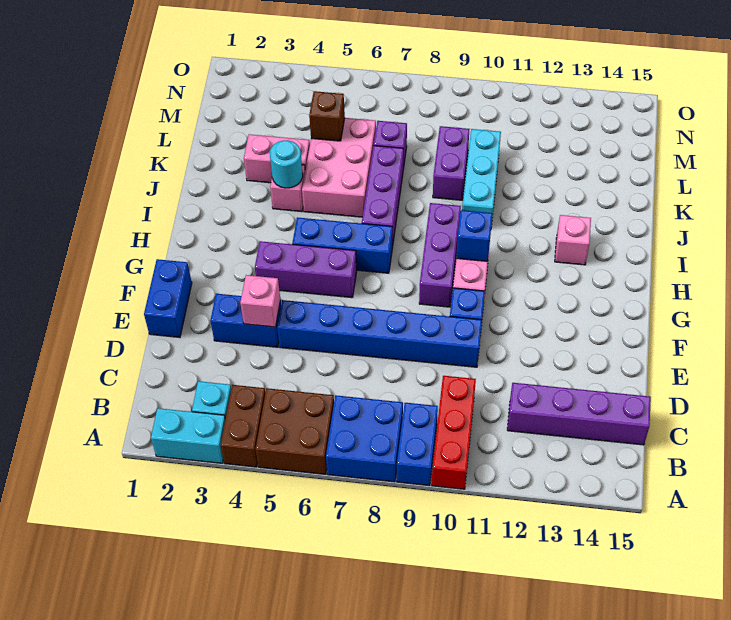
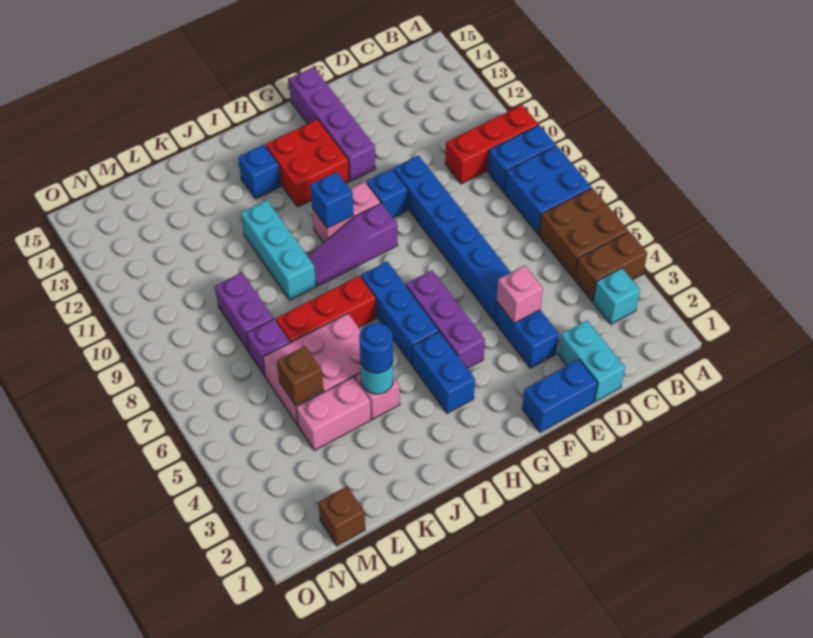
cyan 1x2 brick [151,408,225,463] -> cyan 1x2 brick moved to [558,320,625,402]
purple 1x4 brick [507,383,651,445] -> purple 1x4 brick moved to [289,67,376,181]
purple 1x3 brick [419,203,461,307] -> purple 1x3 slope [308,203,398,286]
none -> red 2x2 brick [265,119,349,207]
none -> blue 1x2 brick [413,332,475,413]
purple 1x3 brick [362,146,403,241] -> red 1x3 brick [276,276,376,343]
pink 1x1 brick [555,215,591,265] -> blue 1x1 brick [238,145,281,199]
none -> blue 1x1 round brick [359,323,393,373]
cyan 1x3 brick [462,129,501,227] -> cyan 1x3 brick turned to [241,200,316,300]
pink 1x2 brick [244,134,310,183] -> pink 1x2 brick turned to [296,377,371,451]
purple 1x2 brick [433,126,469,200] -> purple 1x2 brick turned to [215,272,274,352]
none -> brown 1x1 brick [318,486,365,546]

